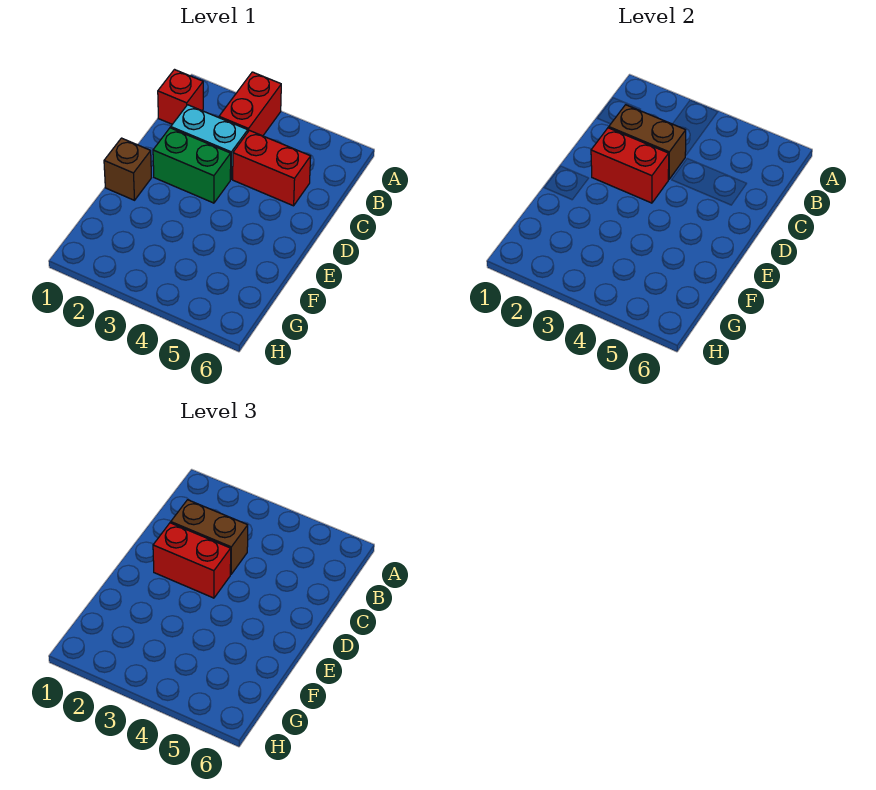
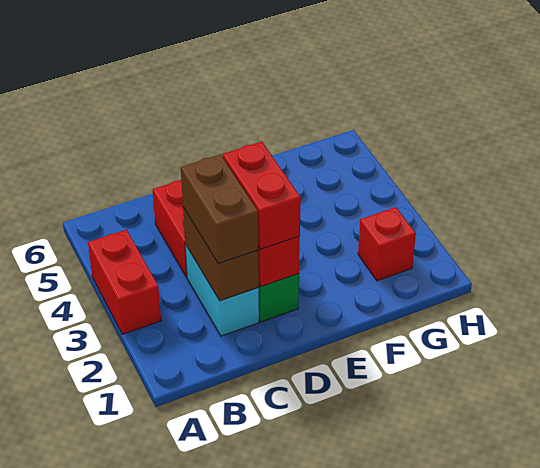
red 1x2 brick [219,72,281,136] -> red 1x2 brick turned to [88,230,161,334]
red 1x1 brick [158,70,203,124] -> red 1x1 brick moved to [358,207,416,281]
brown 1x1 brick [104,138,151,200] -> none

